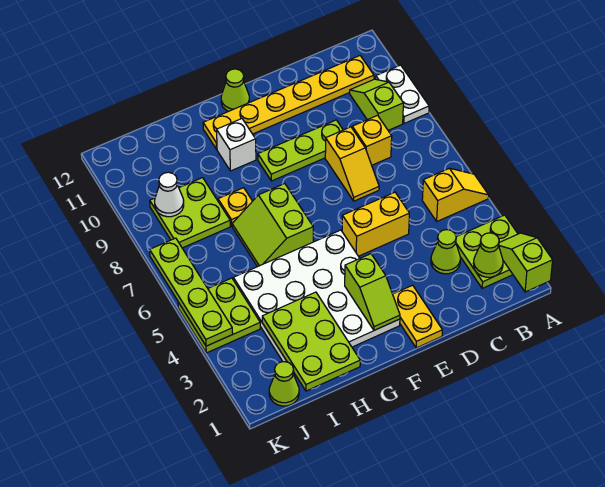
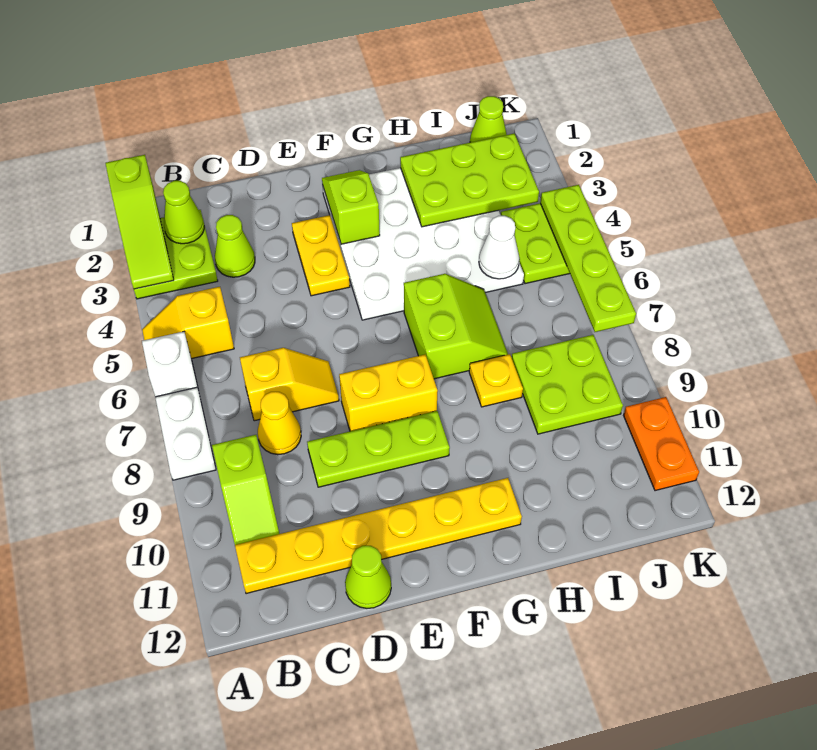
lime 1x2 slope [499,233,553,292] -> lime 1x3 slope [105,155,174,289]
white 1x2 plate [376,65,429,123] -> white 1x2 plate moved to [155,387,216,480]
yellow 1x1 brick [352,115,392,165] -> yellow 1x1 cone [258,392,301,455]
yellow 1x2 brick [342,192,409,256] -> yellow 1x2 brick moved to [339,355,438,431]
yellow 1x2 slope [325,127,379,201] -> yellow 1x2 slope turned to [240,348,339,421]
yellow 1x2 plate [393,285,442,348] -> yellow 1x2 plate moved to [292,215,350,296]
lime 1x1 cone [221,69,249,111] -> lime 1x1 cone moved to [345,546,391,608]
white 1x1 brick [217,119,256,171] -> white 1x1 brick moved to [142,332,198,397]
lime 2x3 plate [262,292,360,391] -> lime 2x3 plate turned to [400,133,539,227]
white 1x1 cone [155,172,184,217] -> white 1x1 cone moved to [479,216,520,279]
none -> orange 1x2 plate [624,397,699,491]

